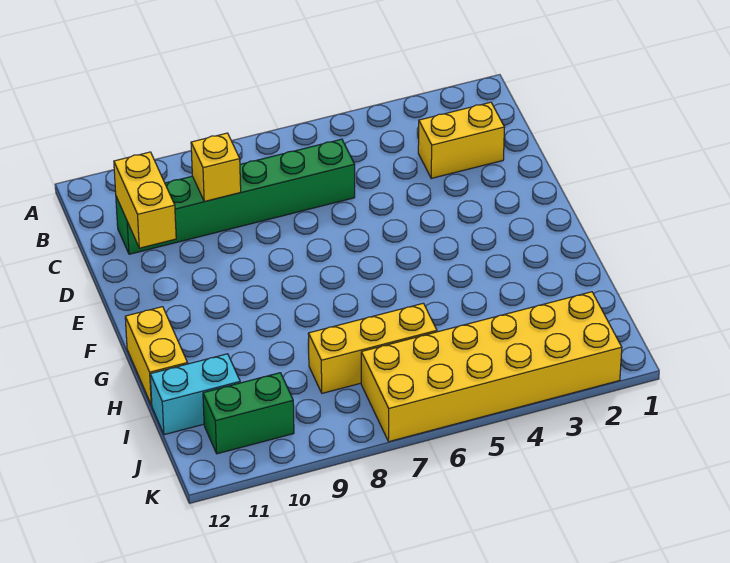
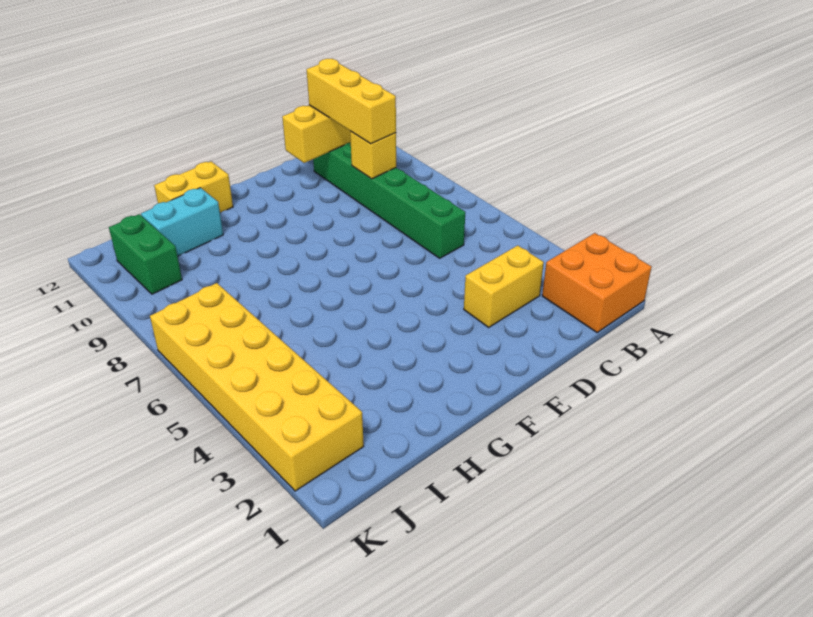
none -> orange 2x2 brick [542,233,652,332]
yellow 1x2 brick [418,102,505,178] -> yellow 1x2 brick turned to [464,245,544,327]
yellow 1x3 brick [308,303,437,393] -> yellow 1x3 brick moved to [307,59,396,144]
cyan 1x2 brick [150,354,240,435] -> cyan 1x2 brick turned to [141,188,223,256]

